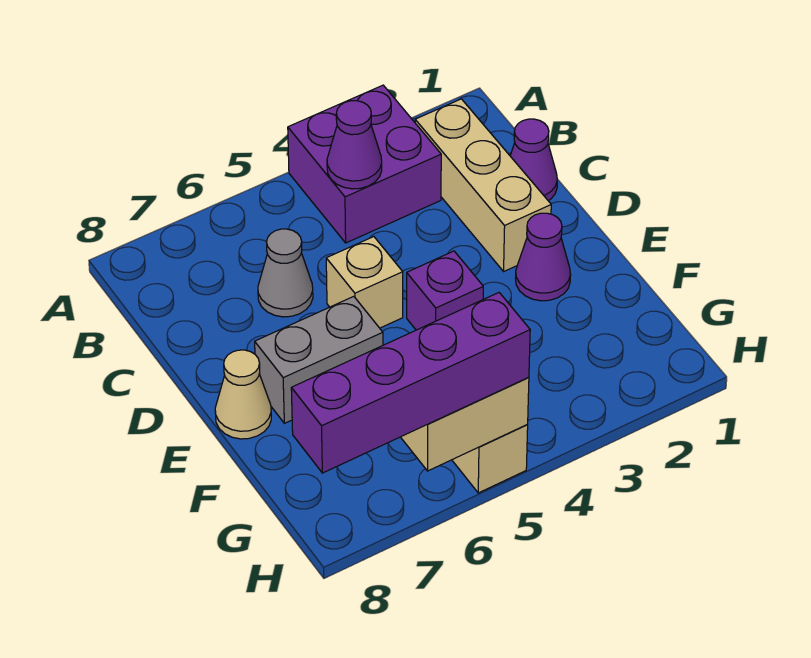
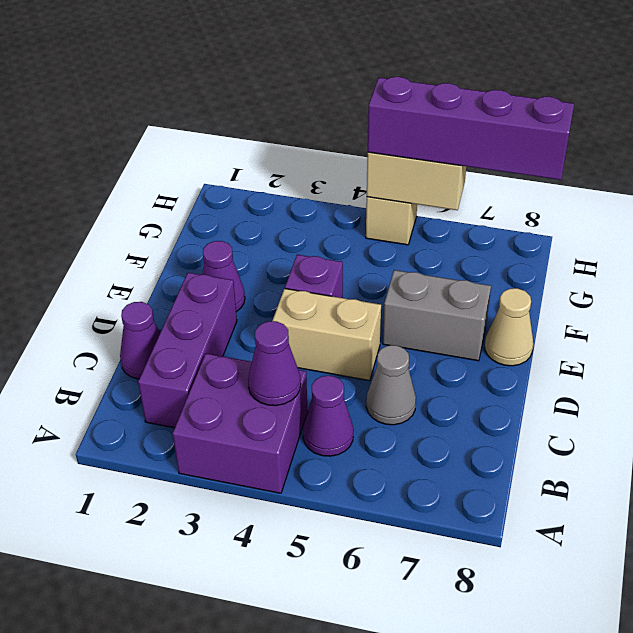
tan 1x3 brick [415,99,551,271] -> purple 1x3 brick [138,273,237,428]
none -> purple 1x1 cone [303,376,354,456]
tan 1x1 brick [326,237,403,328] -> tan 1x2 brick [272,289,381,381]

